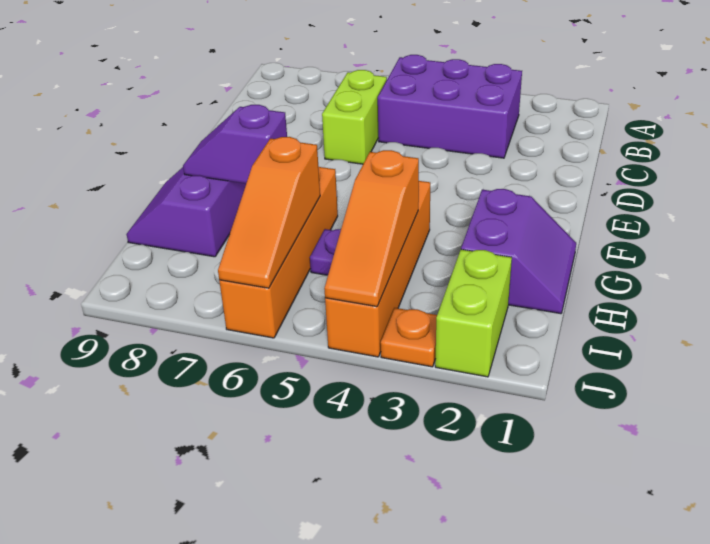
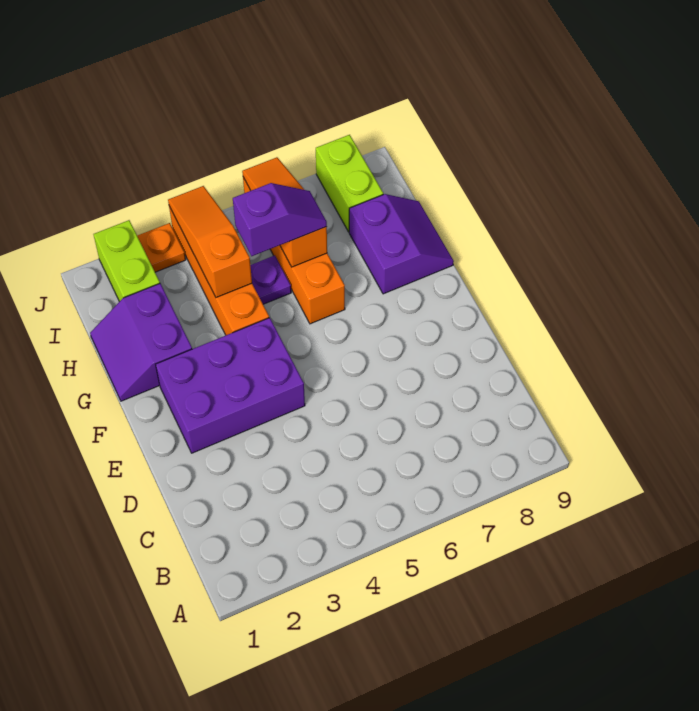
purple 2x3 brick [378,55,522,158] -> purple 2x3 brick moved to [156,318,305,453]
lime 1x2 brick [322,70,387,164] -> lime 1x2 brick moved to [316,135,383,232]
purple 1x2 slope [183,105,287,183] -> purple 1x2 slope moved to [233,183,327,256]

